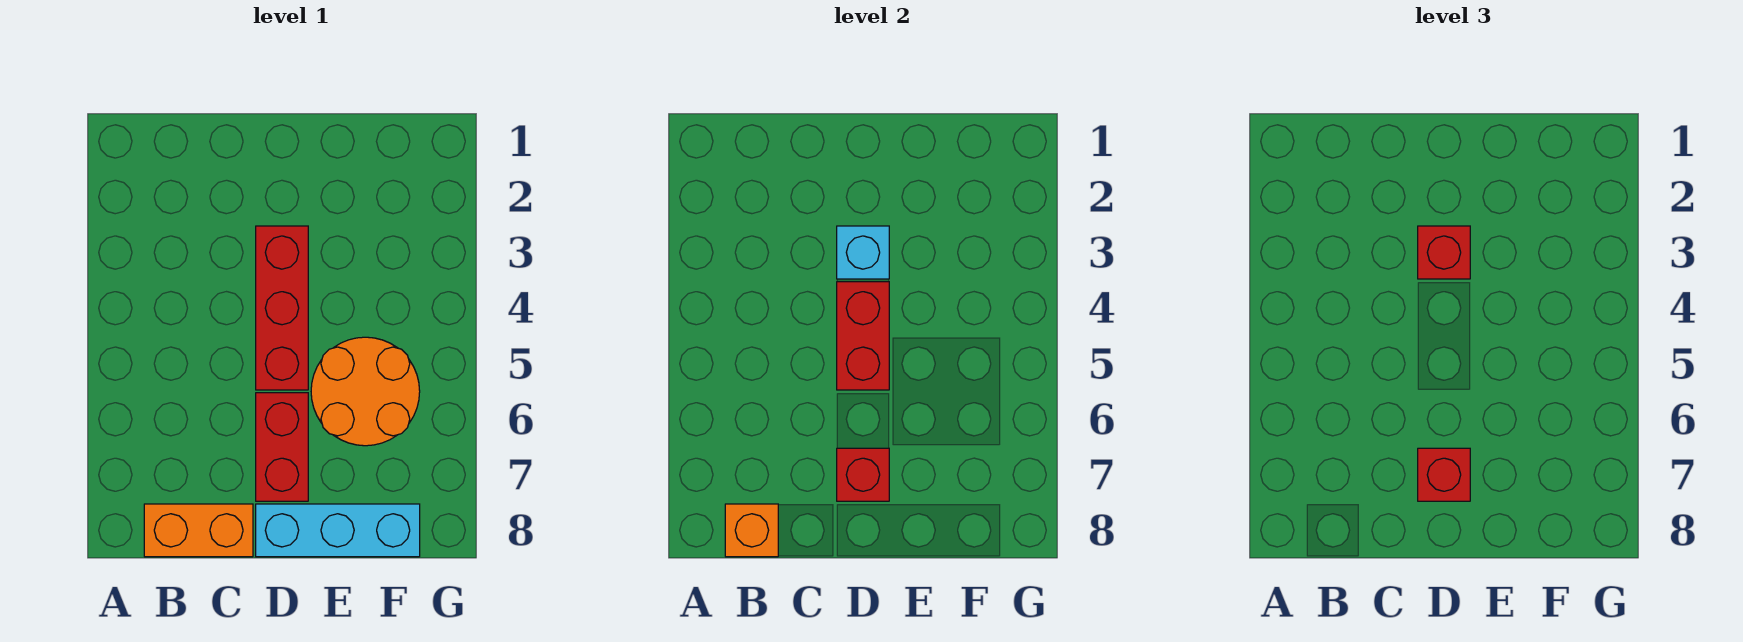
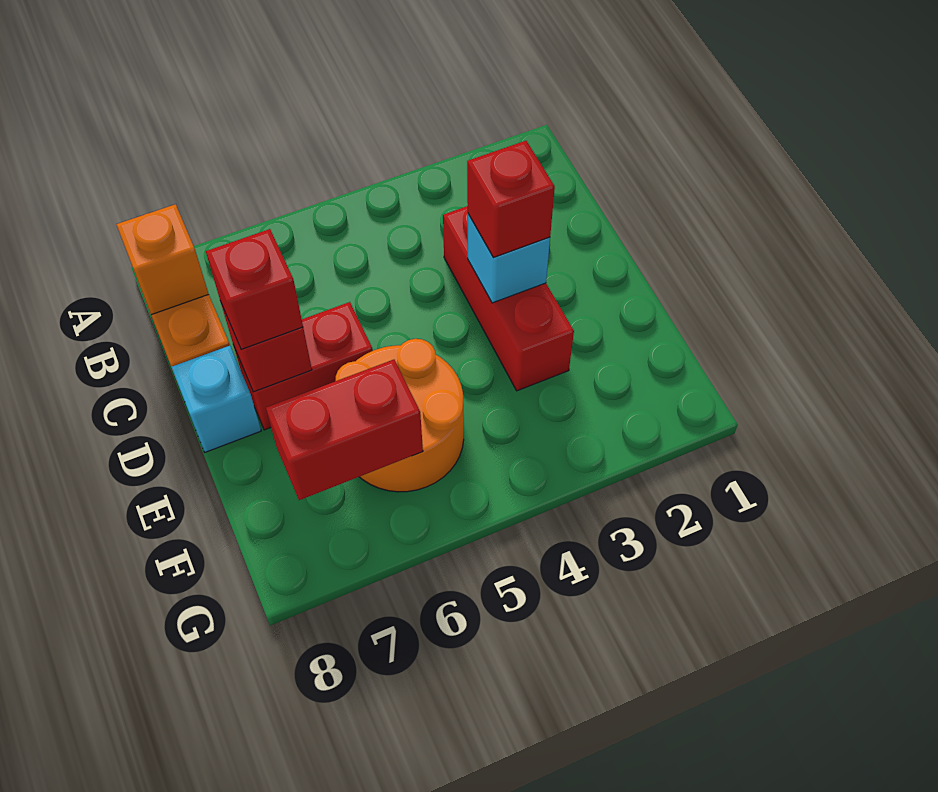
red 1x3 brick [256,226,308,390] -> red 1x3 brick turned to [443,206,574,391]
red 1x2 brick [837,282,889,390] -> red 1x2 brick moved to [266,360,423,500]
cyan 1x3 brick [256,504,420,557] -> cyan 1x1 brick [172,346,261,452]

